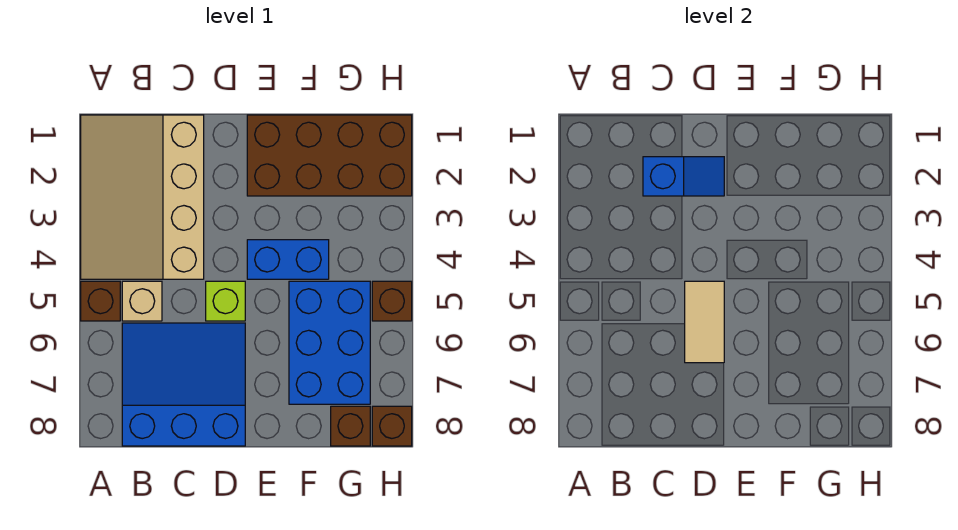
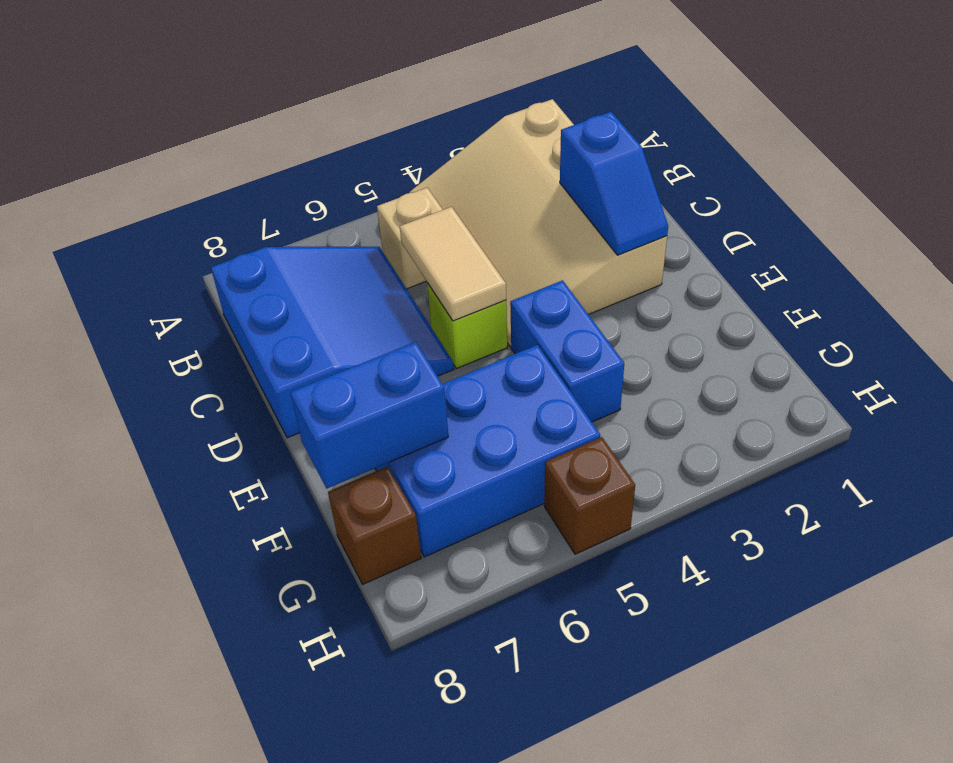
tan 3x4 slope [81,115,204,279] -> tan 3x4 slope turned to [410,99,667,347]
brown 1x1 brick [81,281,120,321] -> none
tan 1x2 tile [685,281,724,363] -> tan 1x2 tile turned to [400,207,506,321]
brown 2x4 brick [247,115,412,196] -> none
none -> blue 1x2 brick [290,342,448,489]
brown 1x1 brick [372,406,412,446] -> none

